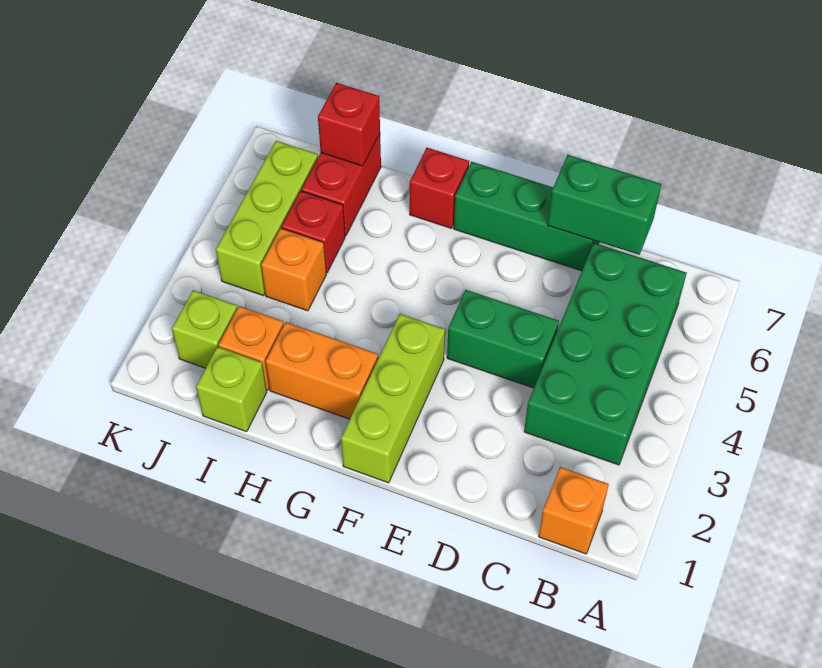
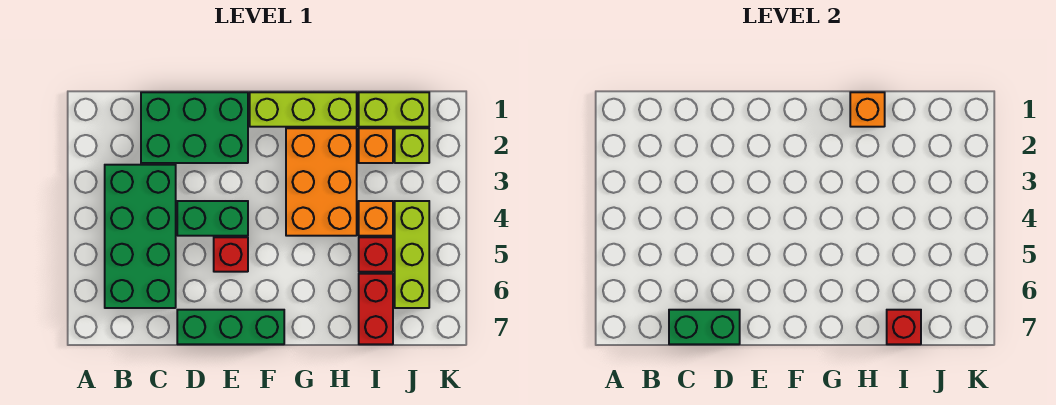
orange 1x1 brick [539,467,609,554] -> orange 1x1 brick moved to [850,92,885,127]
none -> green 2x3 brick [141,92,248,163]
lime 1x3 brick [341,314,445,483] -> lime 1x3 brick turned to [250,92,357,127]
orange 1x2 brick [265,322,378,419] -> orange 2x3 brick [286,128,357,236]
red 1x1 brick [410,148,469,228] -> red 1x1 brick moved to [214,237,248,272]
lime 1x1 brick [196,347,267,432] -> lime 1x2 brick [359,92,429,127]

